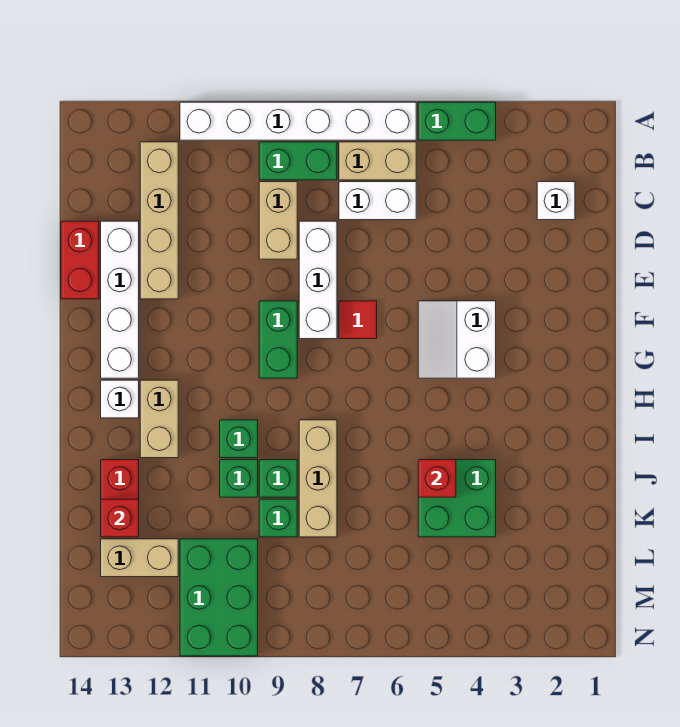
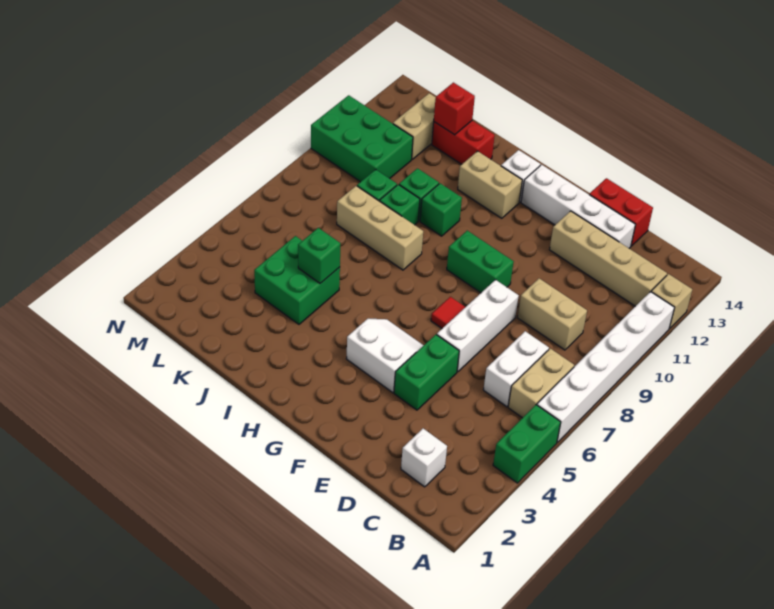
none -> tan 1x1 brick [651,274,692,329]
green 1x2 brick [259,142,337,180] -> green 1x2 brick moved to [394,335,459,410]
white 1x3 brick [299,221,337,339] -> white 1x3 brick turned to [437,280,519,372]
red 1x1 brick [418,460,456,497] -> green 1x1 brick [298,228,340,283]

